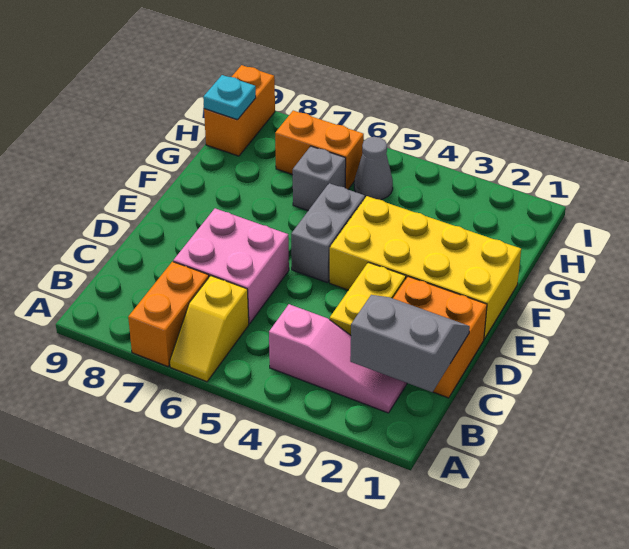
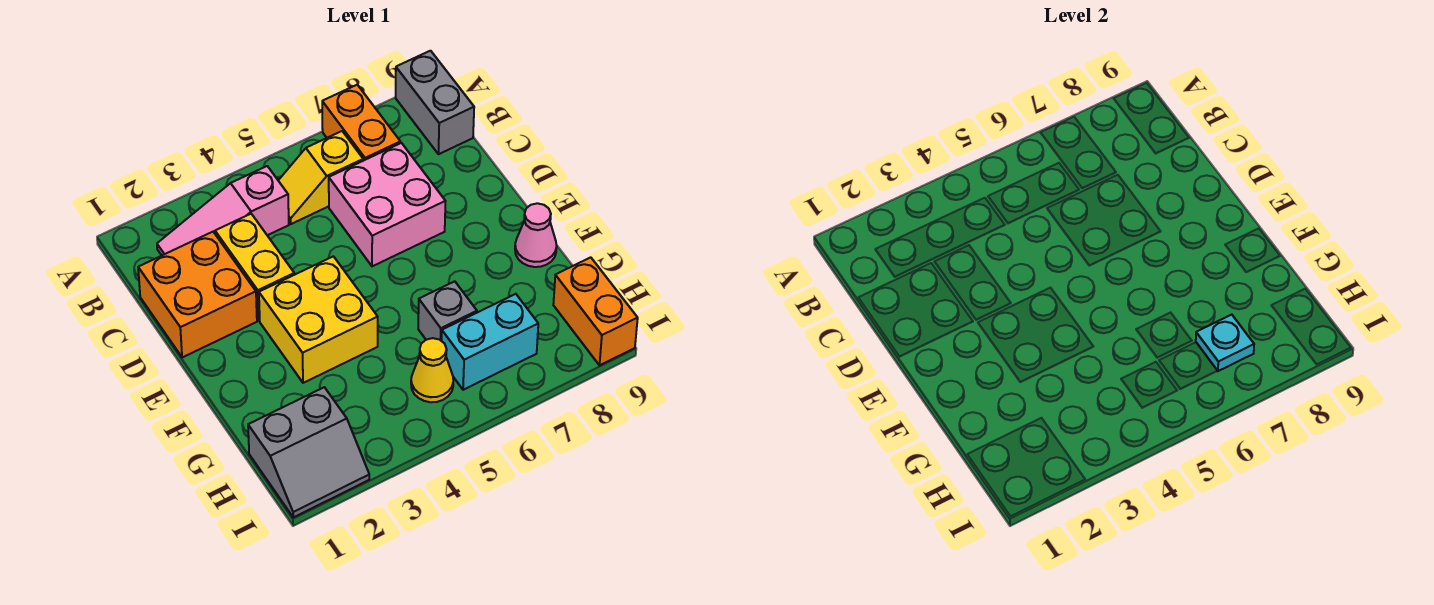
yellow 1x2 slope [170,276,249,382] -> yellow 1x2 slope turned to [278,131,363,224]
grey 2x2 slope [350,295,470,392] -> grey 2x2 slope moved to [248,387,369,517]
yellow 2x4 brick [330,196,521,339] -> yellow 2x2 brick [259,256,378,383]
grey 1x2 brick [291,183,365,283] -> grey 1x2 brick moved to [396,51,474,154]
none -> pink 1x1 cone [515,203,557,267]
grey 1x1 cone [354,137,393,200] -> yellow 1x1 cone [411,338,453,402]
orange 1x2 brick [275,111,364,189] -> cyan 1x2 brick [442,294,538,390]
cyan 1x1 plate [203,75,256,120] -> cyan 1x1 plate moved to [1196,315,1254,371]

